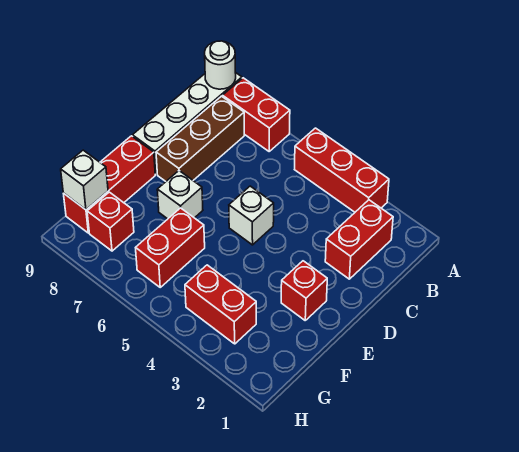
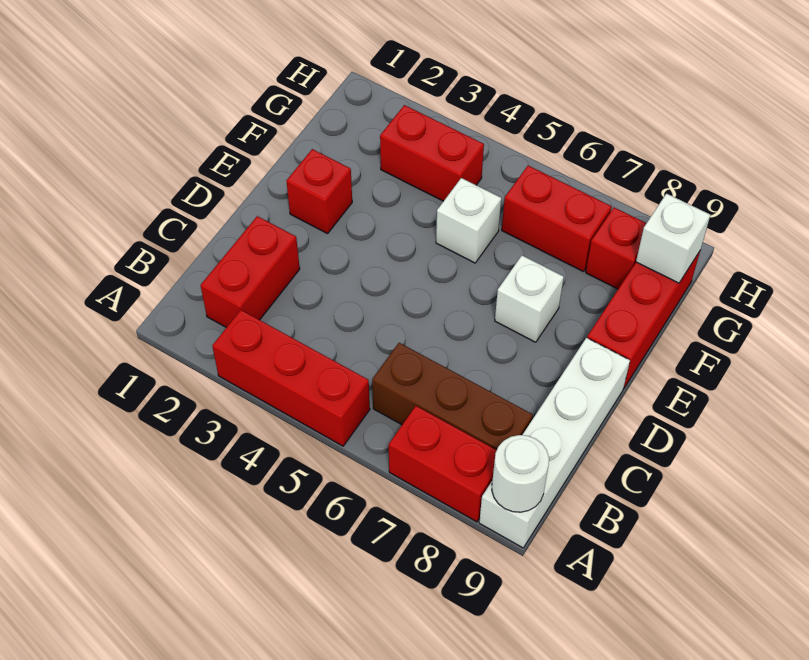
brown 1x3 brick [156,96,244,181] -> brown 1x3 brick turned to [372,343,533,450]
white 1x1 brick [229,186,274,245] -> white 1x1 brick moved to [436,178,501,263]
red 1x2 brick [136,208,205,287] -> red 1x2 brick turned to [502,166,612,272]

